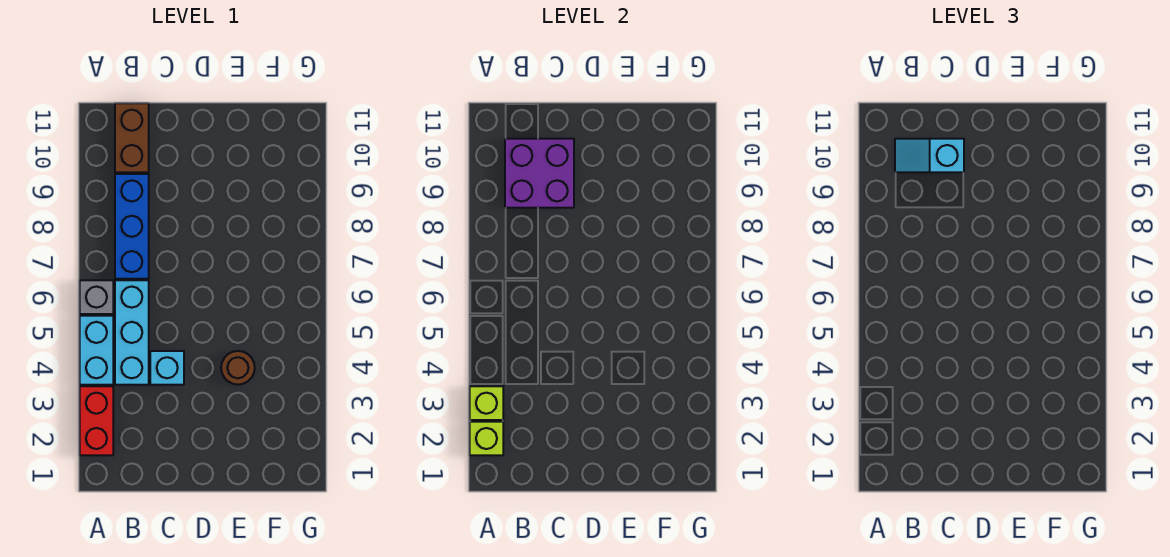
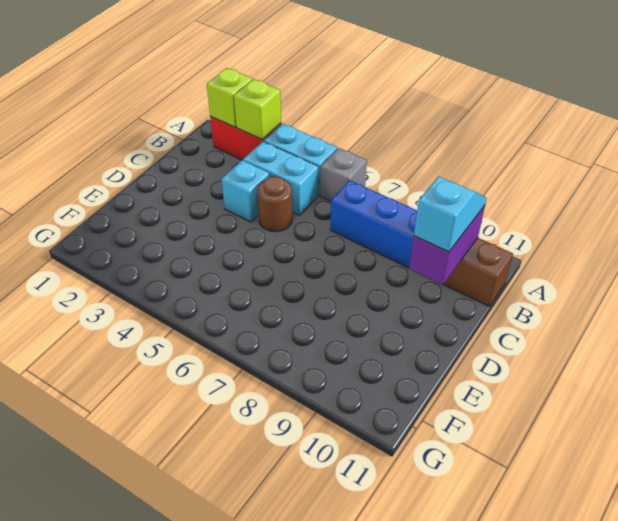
cyan 1x3 brick [115,280,149,385] -> cyan 1x2 brick [243,142,318,215]
purple 2x2 brick [505,139,574,208] -> purple 1x2 brick [409,206,485,285]
brown 1x1 round brick [221,351,255,385] -> brown 1x1 round brick moved to [257,176,292,232]

